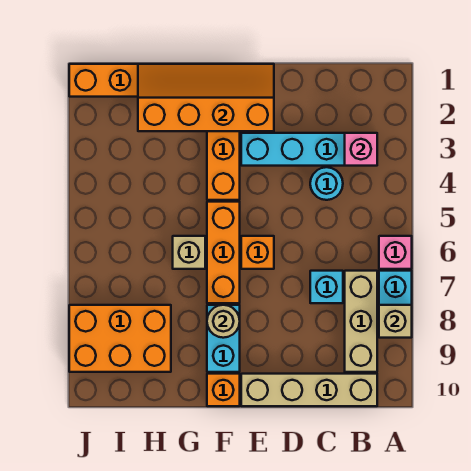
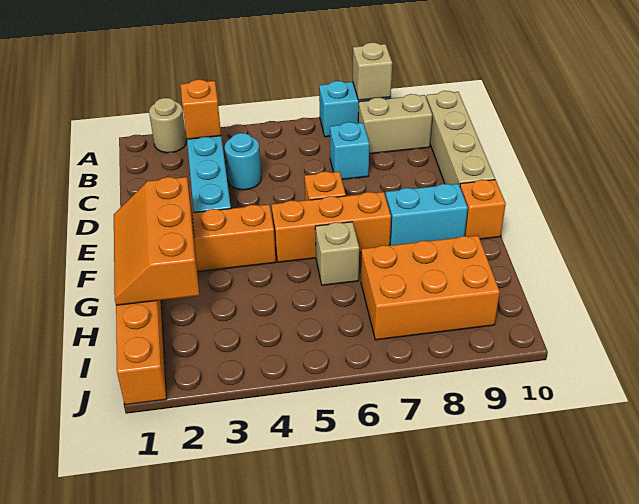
pink 1x1 brick [379,236,412,269] -> none
pink 1x1 brick [345,133,377,166] -> orange 1x1 brick [181,80,221,139]
tan 1x3 brick [345,271,377,372] -> tan 1x2 brick [358,94,432,154]
orange 2x4 slope [138,64,274,131] -> orange 2x3 slope [114,177,199,305]
tan 1x1 round brick [207,305,240,338] -> tan 1x1 round brick moved to [149,98,187,153]
orange 2x3 brick [69,305,171,372] -> orange 2x3 brick turned to [361,235,500,340]

